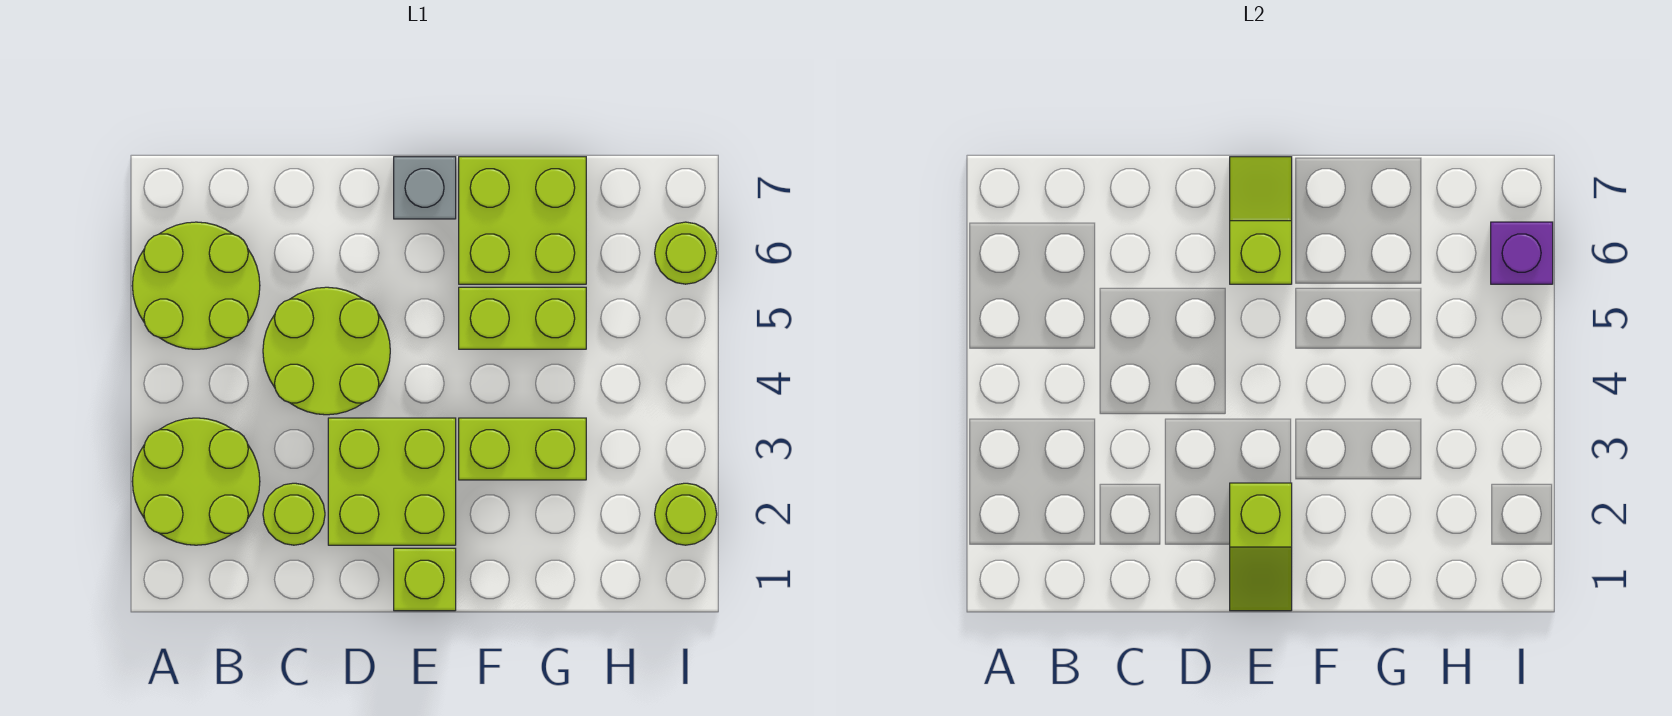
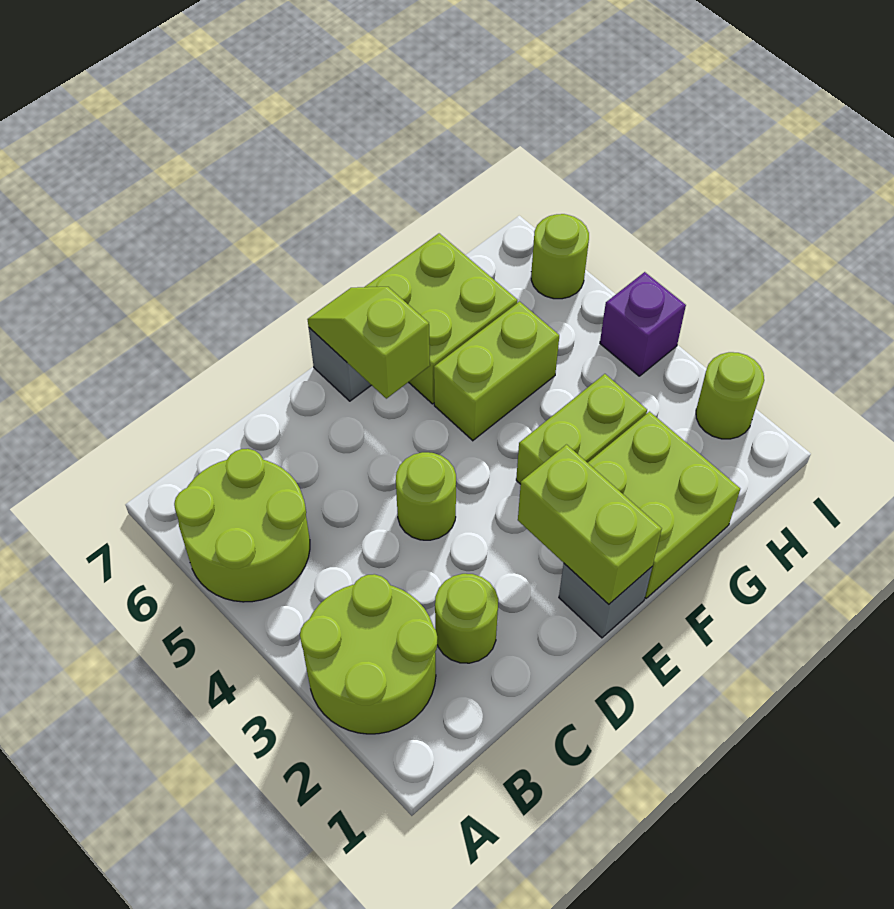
lime 2x2 round brick [263,287,390,415] -> lime 1x1 round brick [396,452,456,540]
lime 2x2 brick [328,418,456,545] -> lime 2x2 brick moved to [588,412,740,598]
lime 1x1 brick [394,548,456,611] -> grey 1x1 brick [559,564,652,638]
lime 1x2 slope [1230,483,1292,611] -> lime 1x2 brick [518,445,662,604]
purple 1x1 brick [1491,222,1553,284] -> purple 1x1 brick moved to [600,272,686,376]

